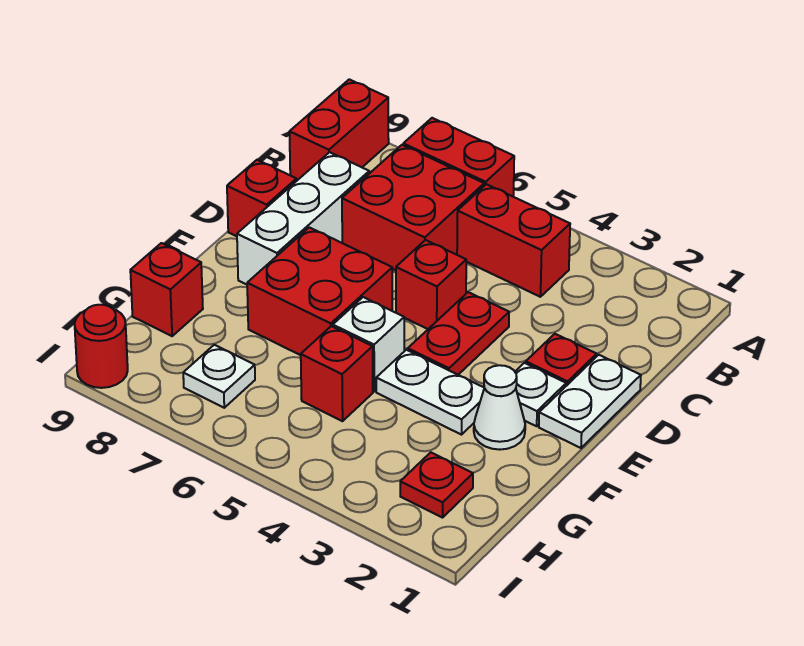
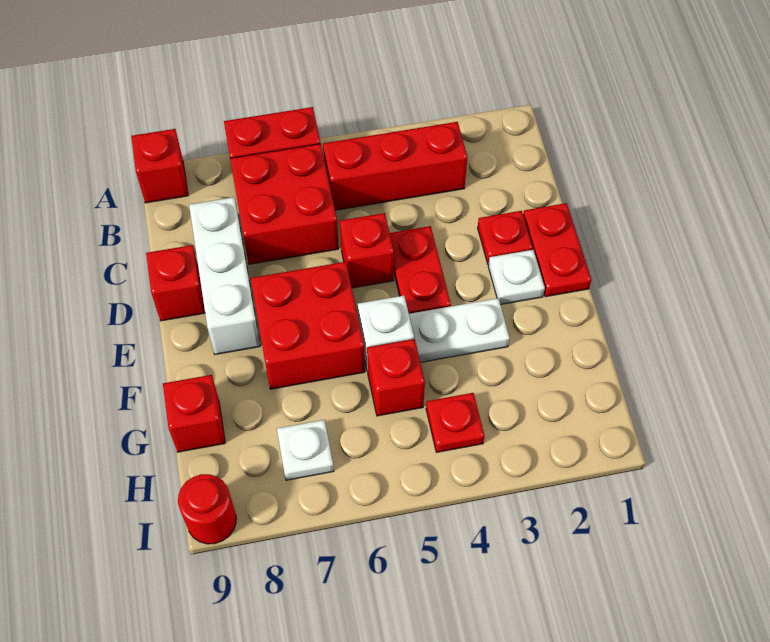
red 1x2 brick [289,79,389,180] -> red 1x1 brick [131,129,188,203]
red 1x2 brick [457,184,570,297] -> red 1x3 brick [323,122,468,210]
white 1x2 plate [539,355,641,448] -> red 1x2 plate [523,203,591,297]
white 1x1 cone [474,365,525,450] -> none
red 1x1 plate [400,452,473,518] -> red 1x1 plate moved to [426,393,485,452]

